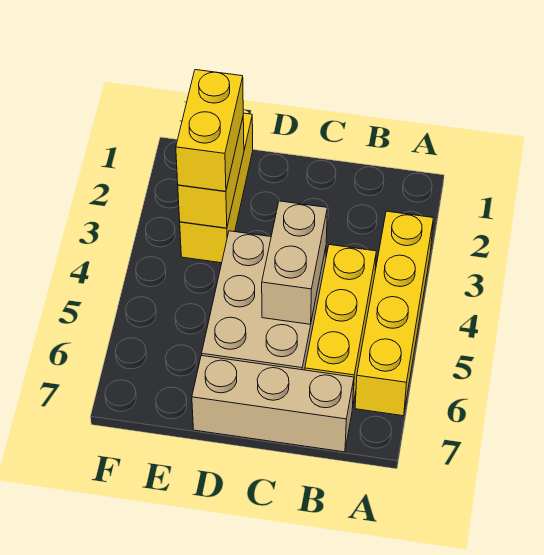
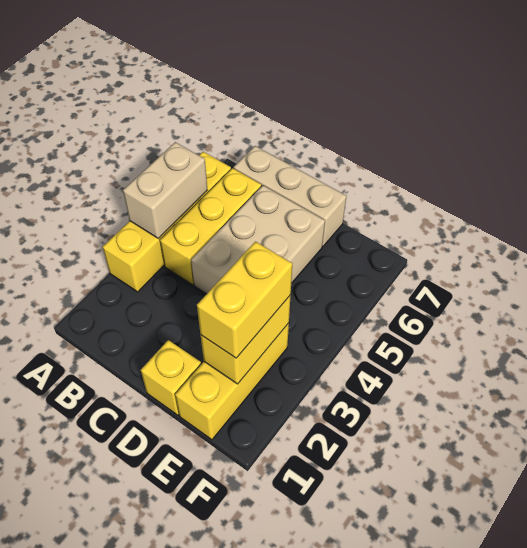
tan 1x2 brick [262,201,327,324] -> tan 1x2 brick moved to [123,142,207,239]
none -> yellow 1x1 brick [141,340,201,415]

